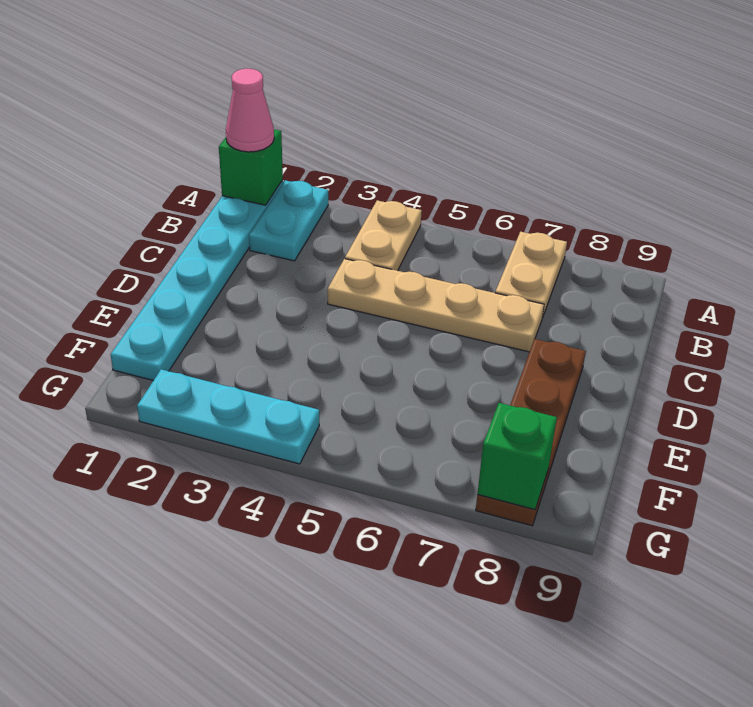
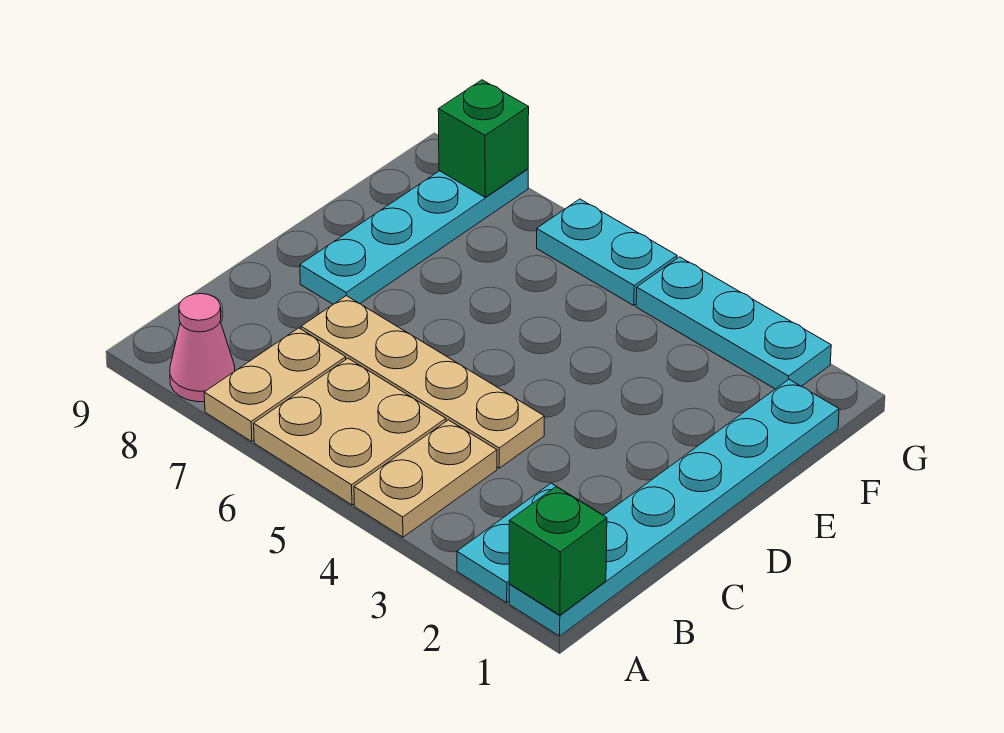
pink 1x1 cone [226,69,274,152] -> pink 1x1 cone moved to [170,294,235,402]
none -> tan 2x2 plate [254,358,446,505]
brown 1x4 plate [476,339,586,526] -> cyan 1x4 plate [300,169,528,304]
none -> cyan 1x2 plate [537,199,677,306]

